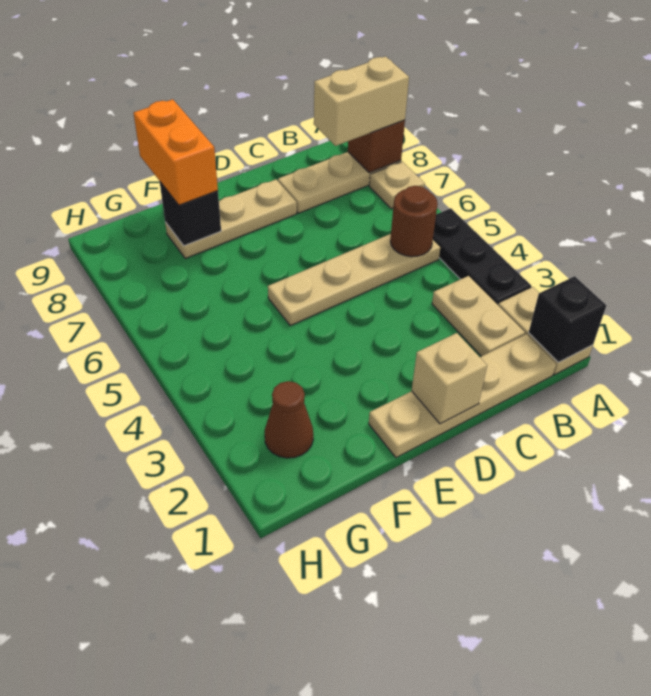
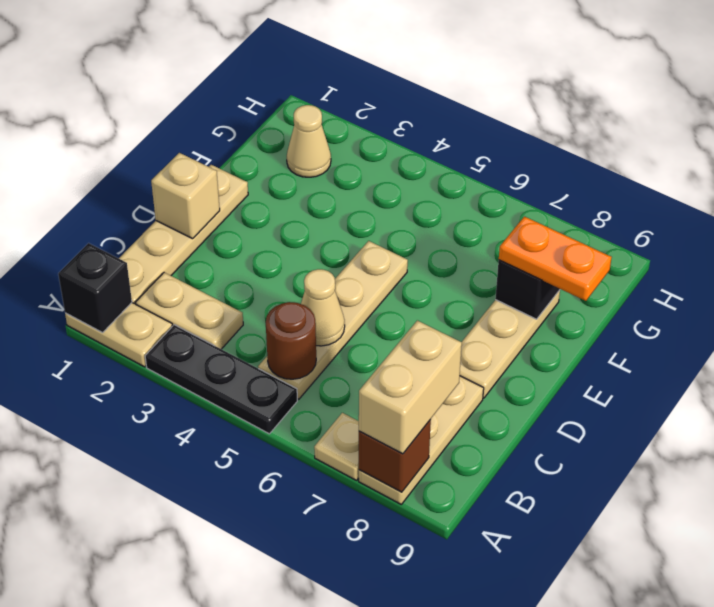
none -> tan 1x1 cone [301,269,345,346]
orange 1x2 brick [134,99,218,205] -> orange 1x2 plate [499,217,612,301]
brown 1x1 cone [265,381,313,458] -> tan 1x1 cone [287,105,331,177]

